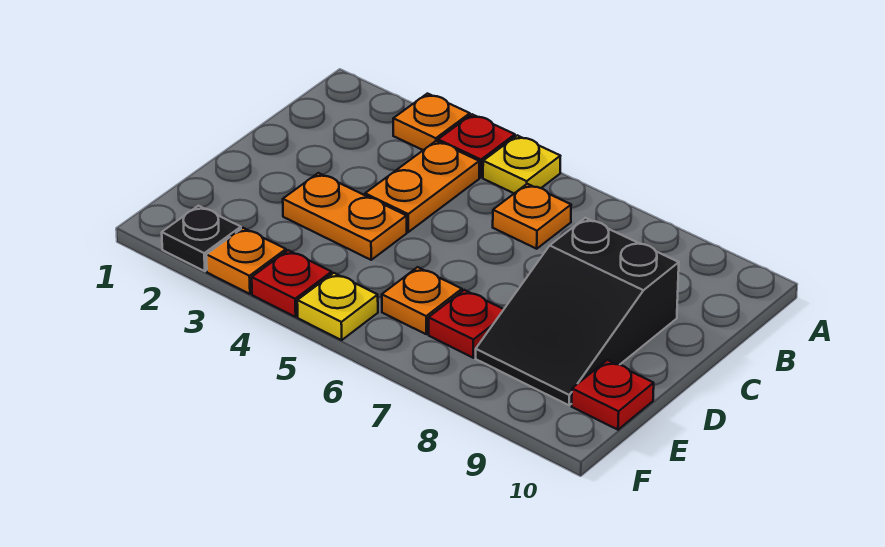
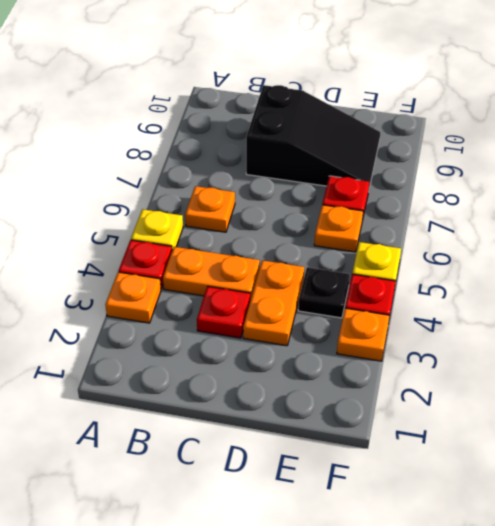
red 1x1 plate [572,360,654,430] -> red 1x1 plate moved to [197,286,250,338]
black 1x1 plate [162,206,241,271] -> black 1x1 plate moved to [298,267,350,318]

